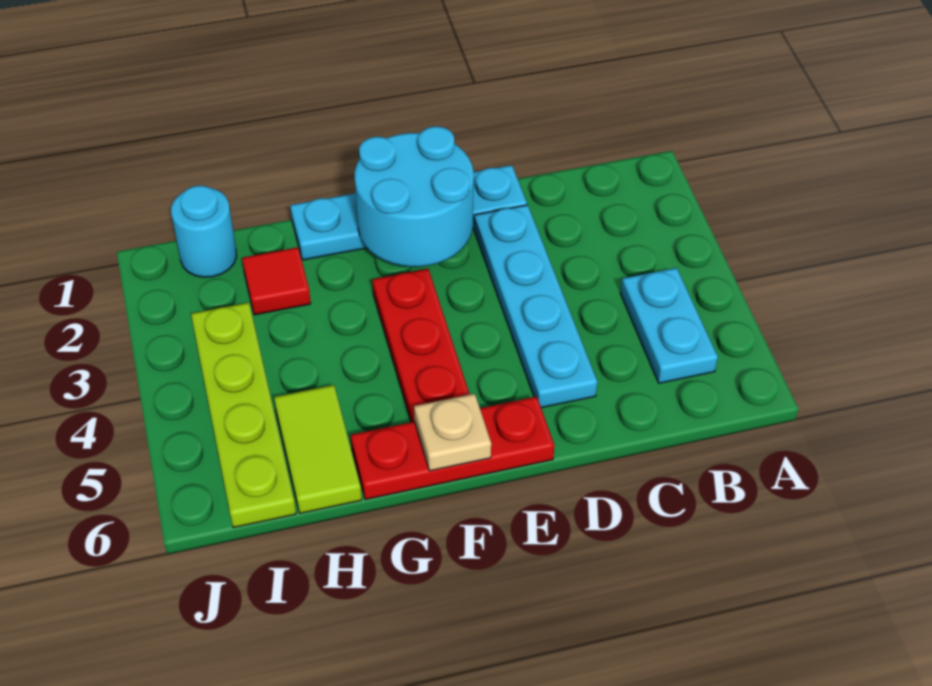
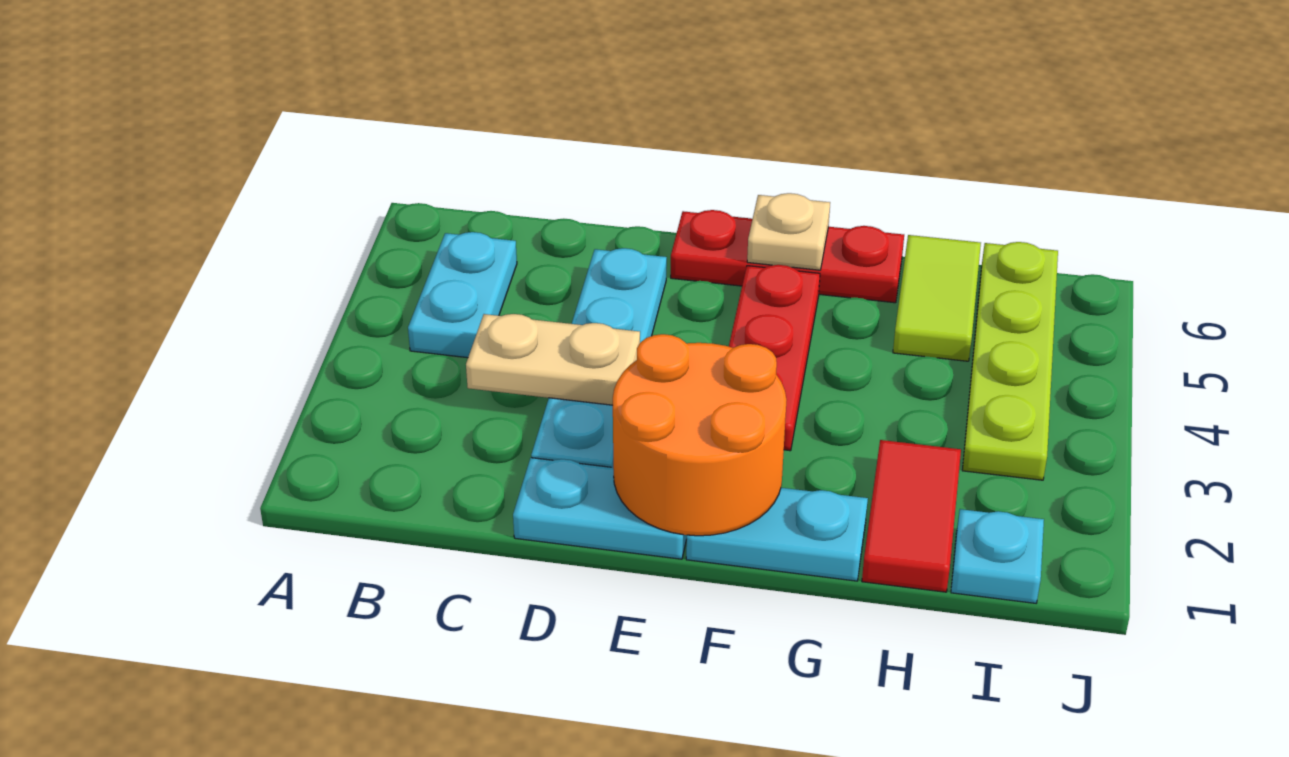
none -> tan 1x2 plate [466,314,640,405]
cyan 2x2 round brick [355,126,474,267] -> orange 2x2 round brick [613,334,787,536]
red 1x1 tile [242,247,311,315] -> red 1x2 tile [862,440,961,592]
cyan 1x1 round brick [171,186,237,277] -> cyan 1x1 plate [951,509,1044,603]

